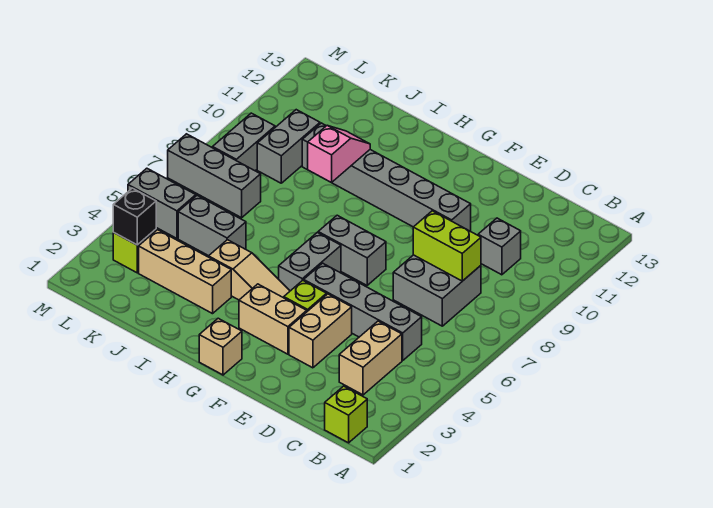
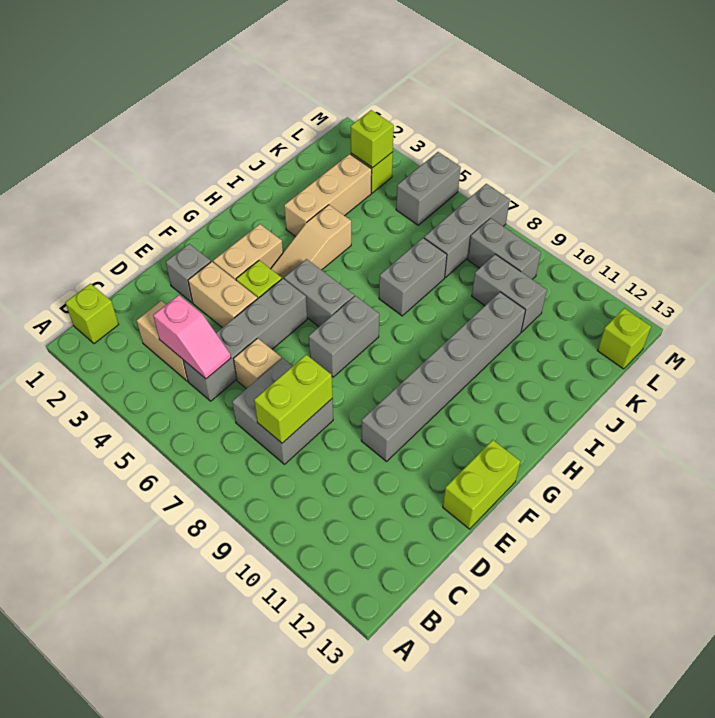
grey 1x1 brick [478,218,521,275] -> grey 1x1 brick moved to [166,244,211,303]
none -> lime 1x2 brick [443,440,520,529]
tan 1x1 brick [199,318,242,375] -> tan 1x1 brick moved to [234,338,281,389]
pink 1x2 slope [308,126,370,183] -> pink 1x2 slope moved to [153,295,231,379]
grey 1x2 brick [178,196,246,256] -> grey 1x2 brick moved to [379,238,447,316]
black 1x1 brick [113,188,156,245] -> lime 1x1 brick [351,110,394,168]
none -> lime 1x1 brick [597,308,651,369]

